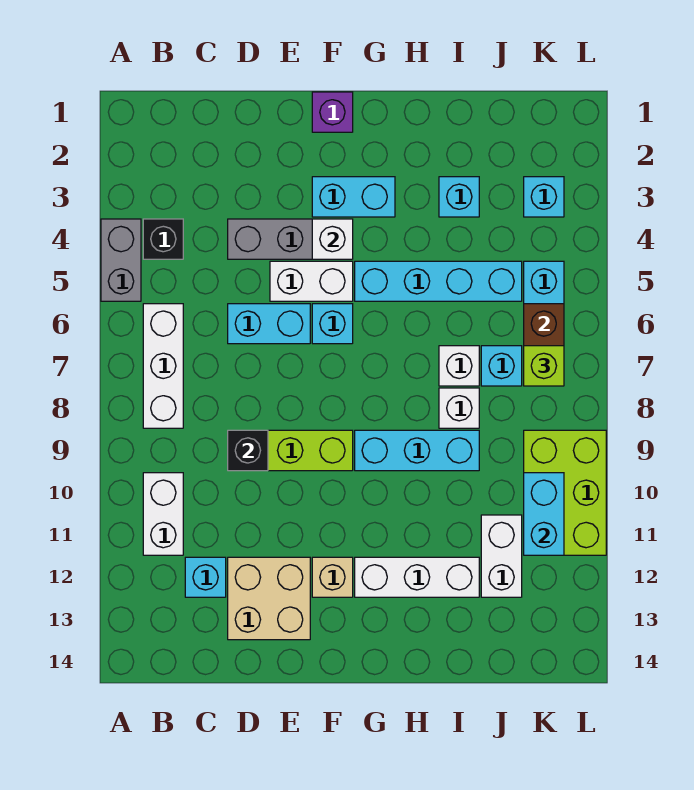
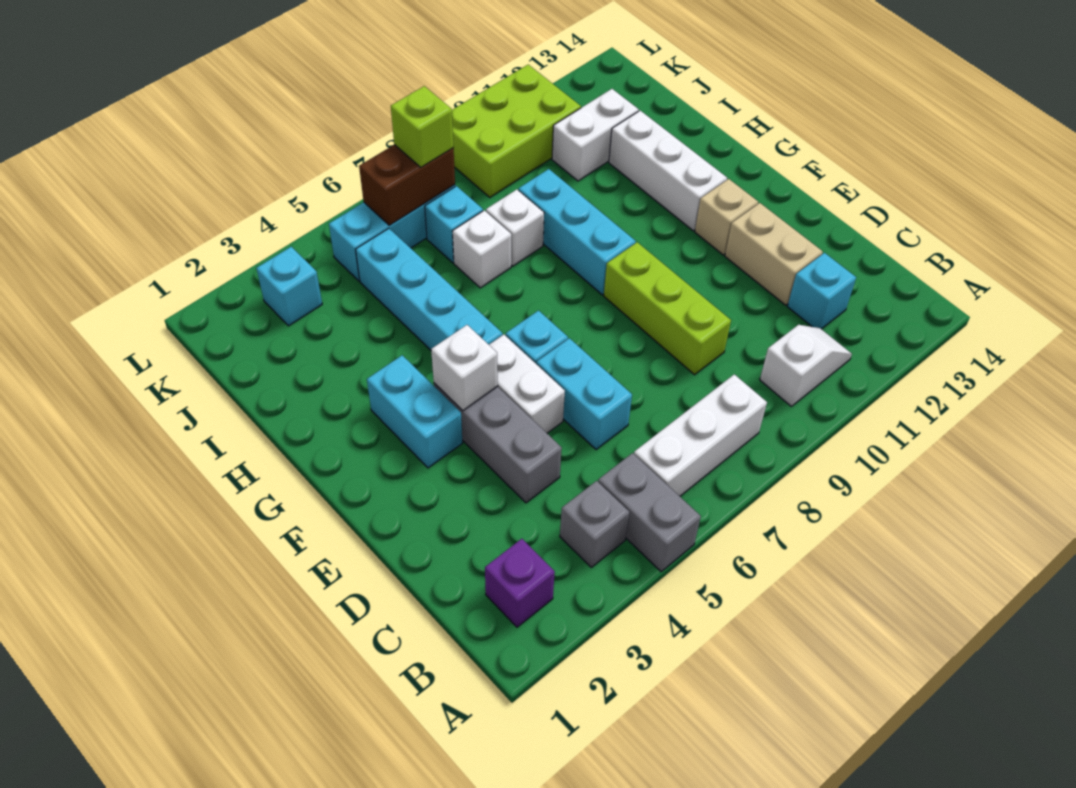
grey 1x2 brick [101,219,141,301] -> grey 1x2 brick turned to [598,453,701,572]
black 1x1 brick [143,219,183,259] -> grey 1x1 brick [560,481,629,567]
white 1x2 brick [143,473,183,555] -> white 1x2 slope [760,325,852,406]
black 1x1 brick [228,430,268,471] -> none
tan 2x2 brick [228,557,310,640] -> tan 1x2 brick [725,203,823,305]
purple 1x1 brick [312,92,353,132] -> purple 1x1 brick moved to [485,539,555,627]
cyan 1x1 brick [439,177,479,217] -> none
cyan 1x2 brick [524,473,564,555] -> none

